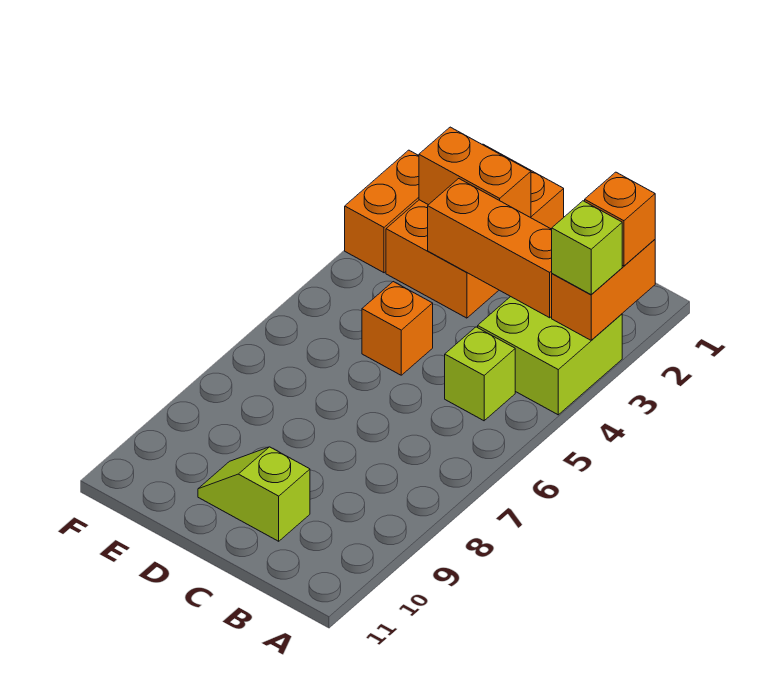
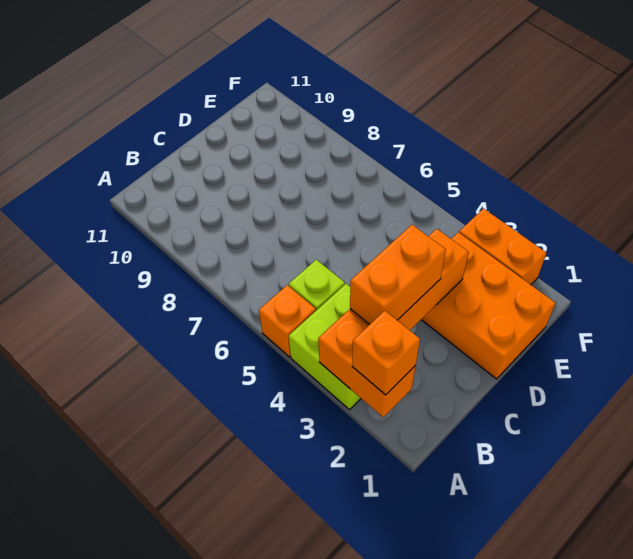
lime 1x1 brick [552,201,622,295] -> none
lime 1x2 slope [198,447,310,541] -> none
orange 1x2 brick [419,127,531,217] -> orange 1x2 brick moved to [350,225,446,324]
orange 1x1 brick [362,282,433,375] -> orange 1x1 brick moved to [259,285,316,357]

